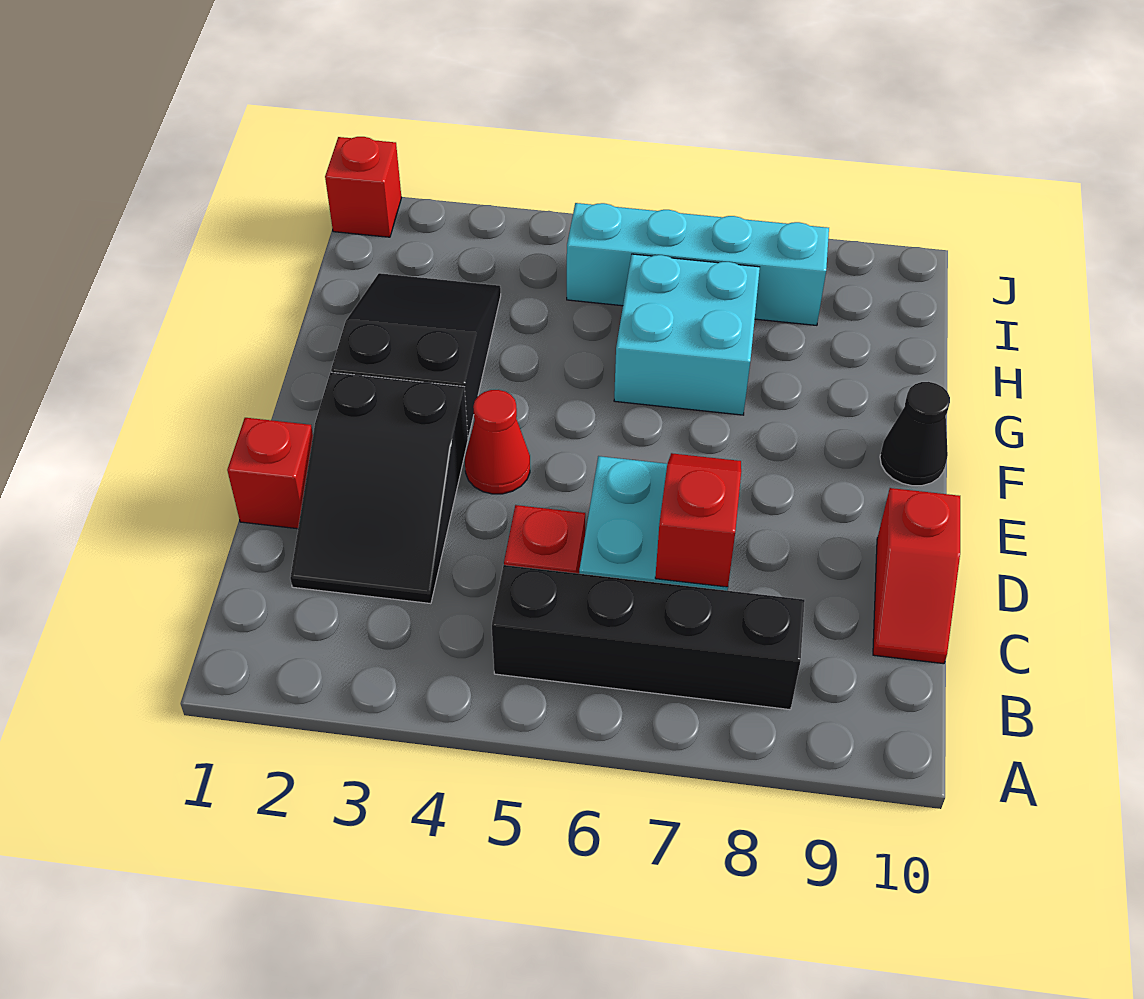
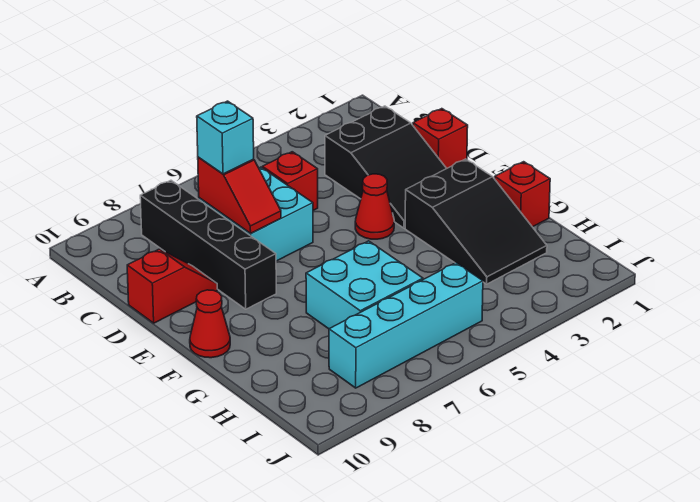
black 1x4 brick [492,565,805,710] -> black 1x4 brick turned to [140,180,276,309]
black 2x3 slope [290,372,468,604] -> black 2x3 slope turned to [325,106,447,228]
none -> cyan 1x1 brick [197,101,254,174]
red 1x2 slope [873,488,960,664] -> red 1x2 slope turned to [127,249,217,323]
black 1x1 cone [880,382,950,486] -> red 1x1 cone [190,290,230,358]
red 1x1 brick [325,137,402,237] -> red 1x1 brick moved to [495,162,550,227]

